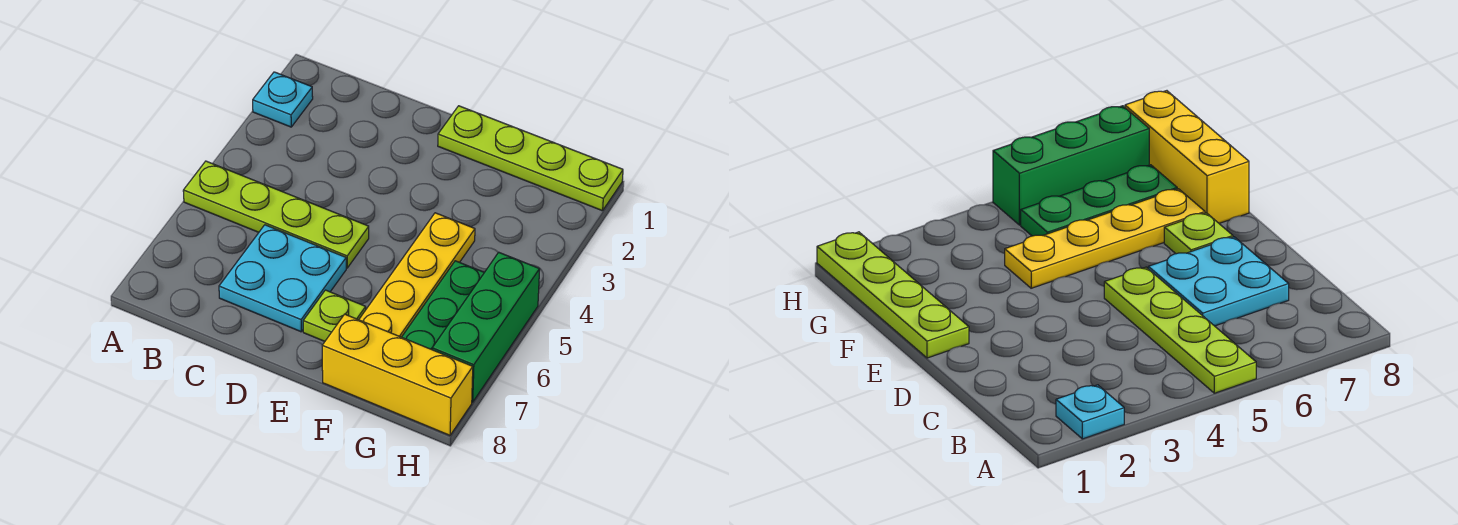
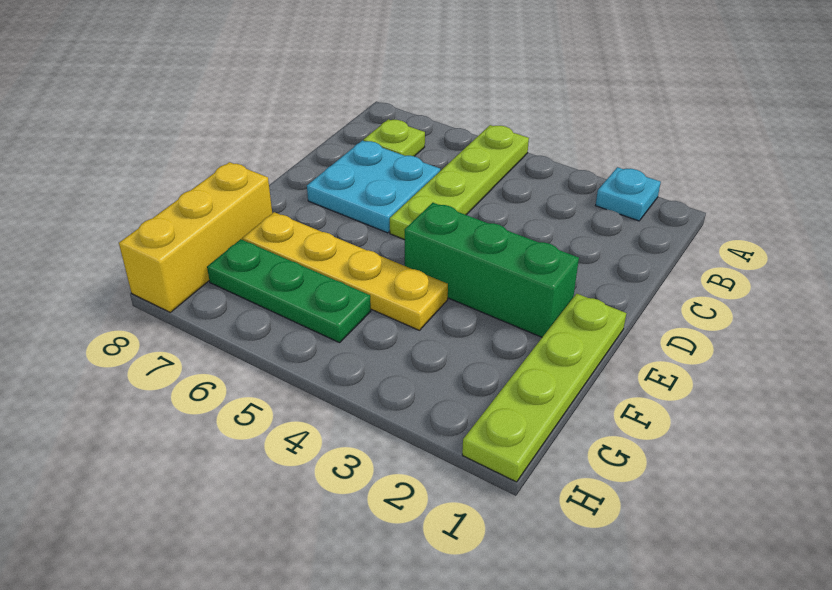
lime 1x1 plate [303,290,366,341] -> lime 1x1 plate moved to [364,119,425,156]
green 1x3 brick [432,252,540,402] -> green 1x3 brick moved to [405,203,579,337]

